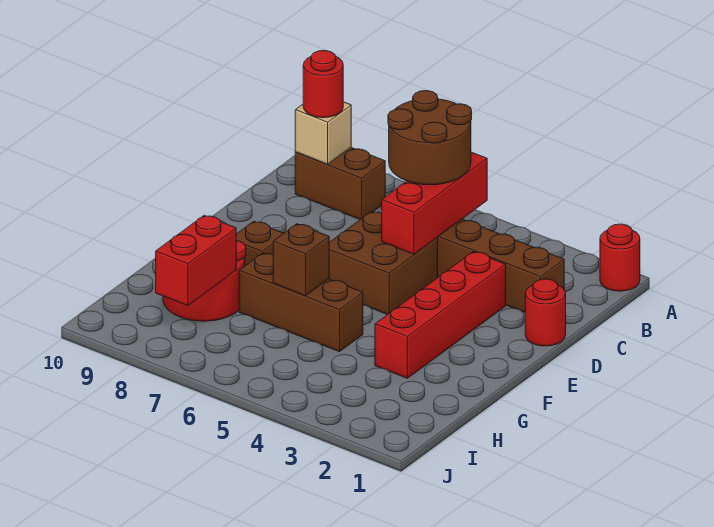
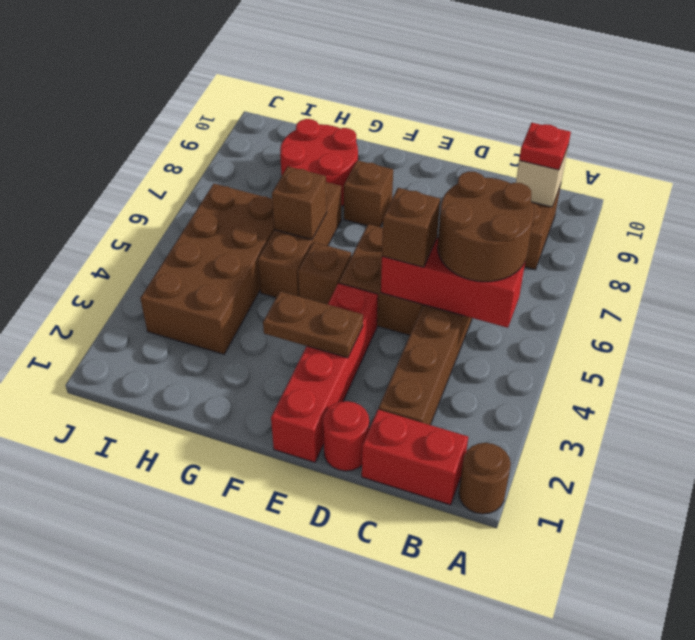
red 1x1 round brick [600,224,640,291] -> brown 1x1 round brick [459,443,511,514]
red 1x1 round brick [303,50,343,118] -> red 1x1 plate [519,123,571,170]
red 1x4 brick [375,252,506,378] -> red 1x4 brick turned to [271,283,378,462]
none -> brown 1x1 brick [382,188,440,267]
none -> brown 1x2 plate [263,291,363,358]
none -> brown 1x1 brick [298,242,351,304]
none -> brown 2x4 brick [140,184,274,354]
red 1x2 brick [156,215,236,306] -> red 1x2 brick moved to [362,410,468,505]

